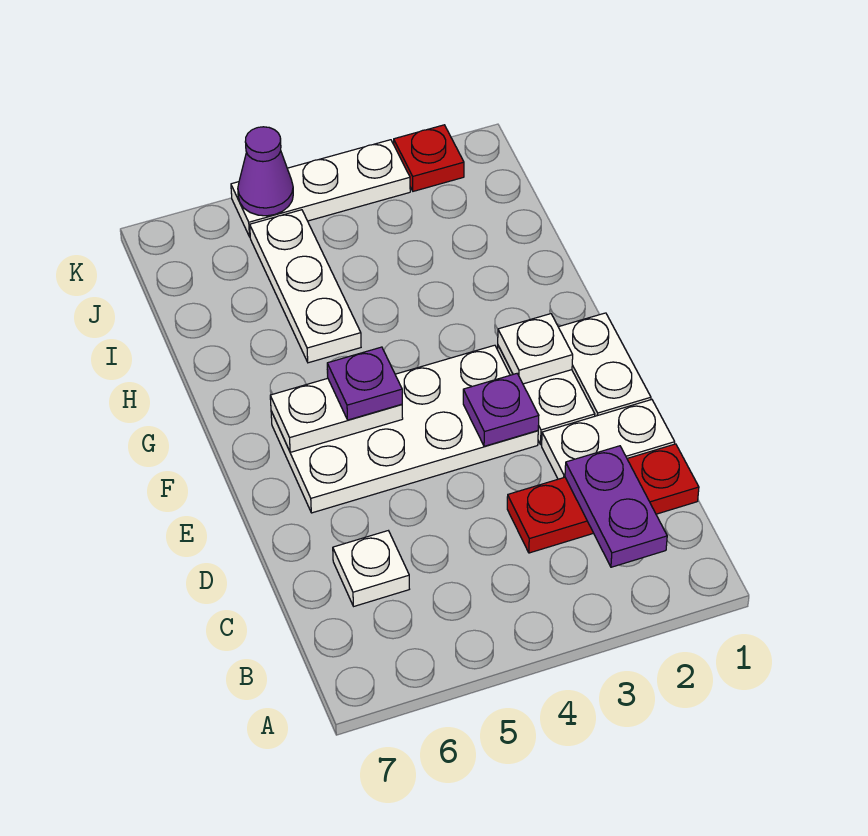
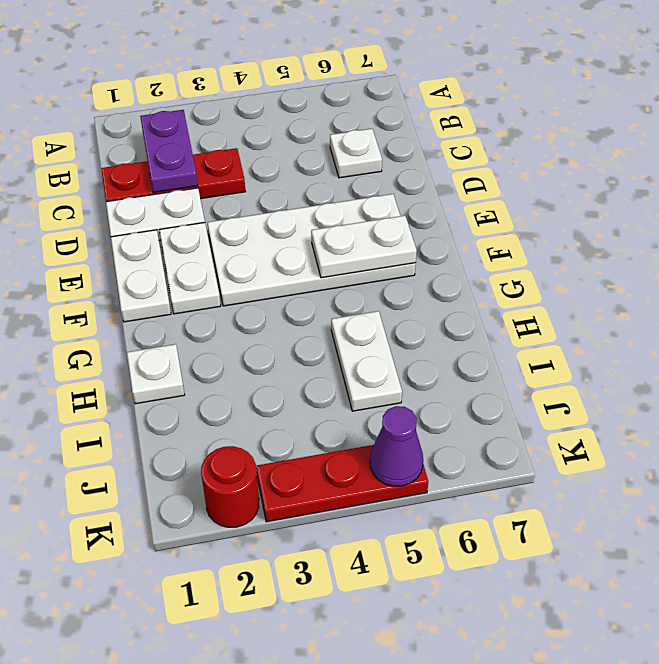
purple 1x1 plate [463,374,539,446] -> none
white 1x1 plate [498,314,573,384] -> white 1x1 plate moved to [127,344,185,404]
purple 1x1 plate [327,347,402,420] -> none
white 1x3 plate [250,210,361,363] -> white 1x2 plate [331,311,402,411]
red 1x1 plate [394,125,464,191] -> red 1x1 round brick [201,446,259,527]
white 1x3 plate [231,140,410,237] -> red 1x3 plate [256,445,428,522]

